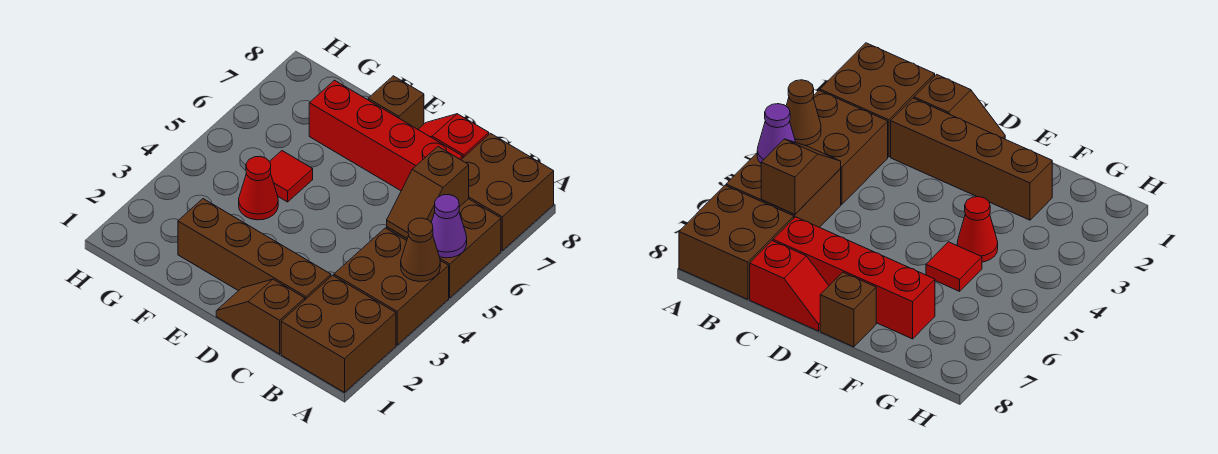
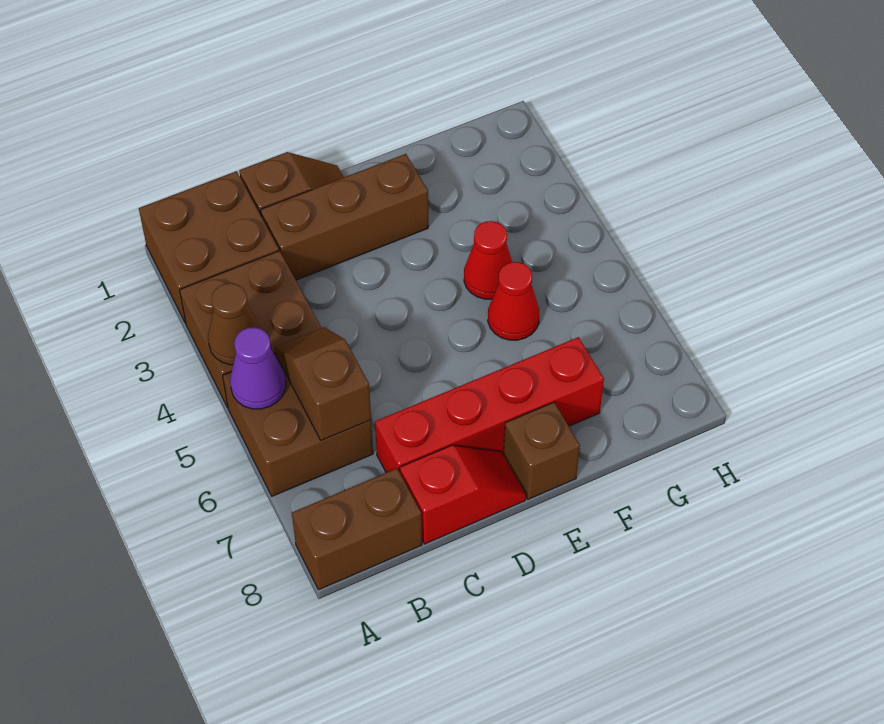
brown 2x2 brick [461,134,554,251] -> brown 1x2 brick [292,468,422,590]
brown 1x4 brick [178,199,331,300] -> brown 1x3 brick [261,154,428,280]
red 1x1 tile [269,151,313,202] -> red 1x1 cone [488,262,539,340]

